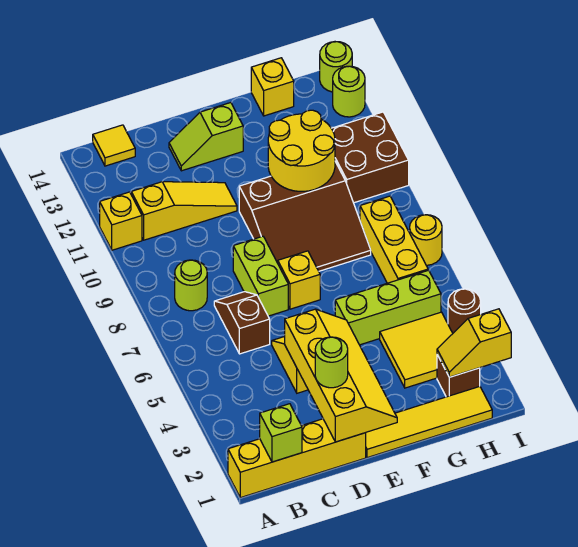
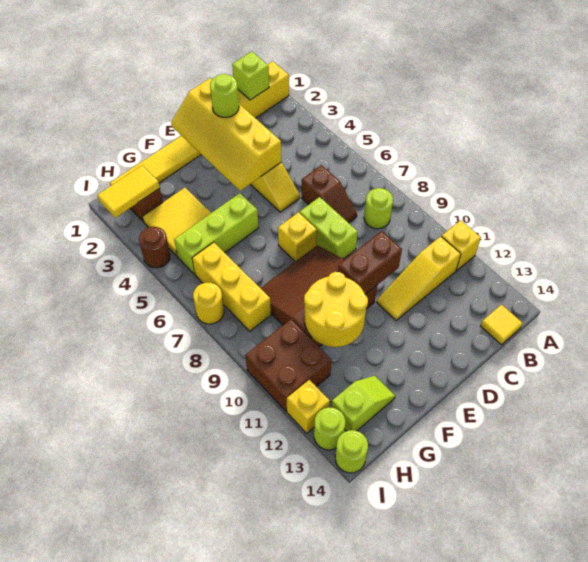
none -> brown 1x2 brick [338,231,402,295]
lime 1x2 slope [169,103,243,171] -> lime 1x2 slope moved to [331,376,395,431]
yellow 1x1 brick [251,58,294,116] -> yellow 1x1 brick moved to [287,380,330,433]
yellow 1x2 slope [437,309,511,377] -> yellow 1x2 tile [98,166,160,218]

